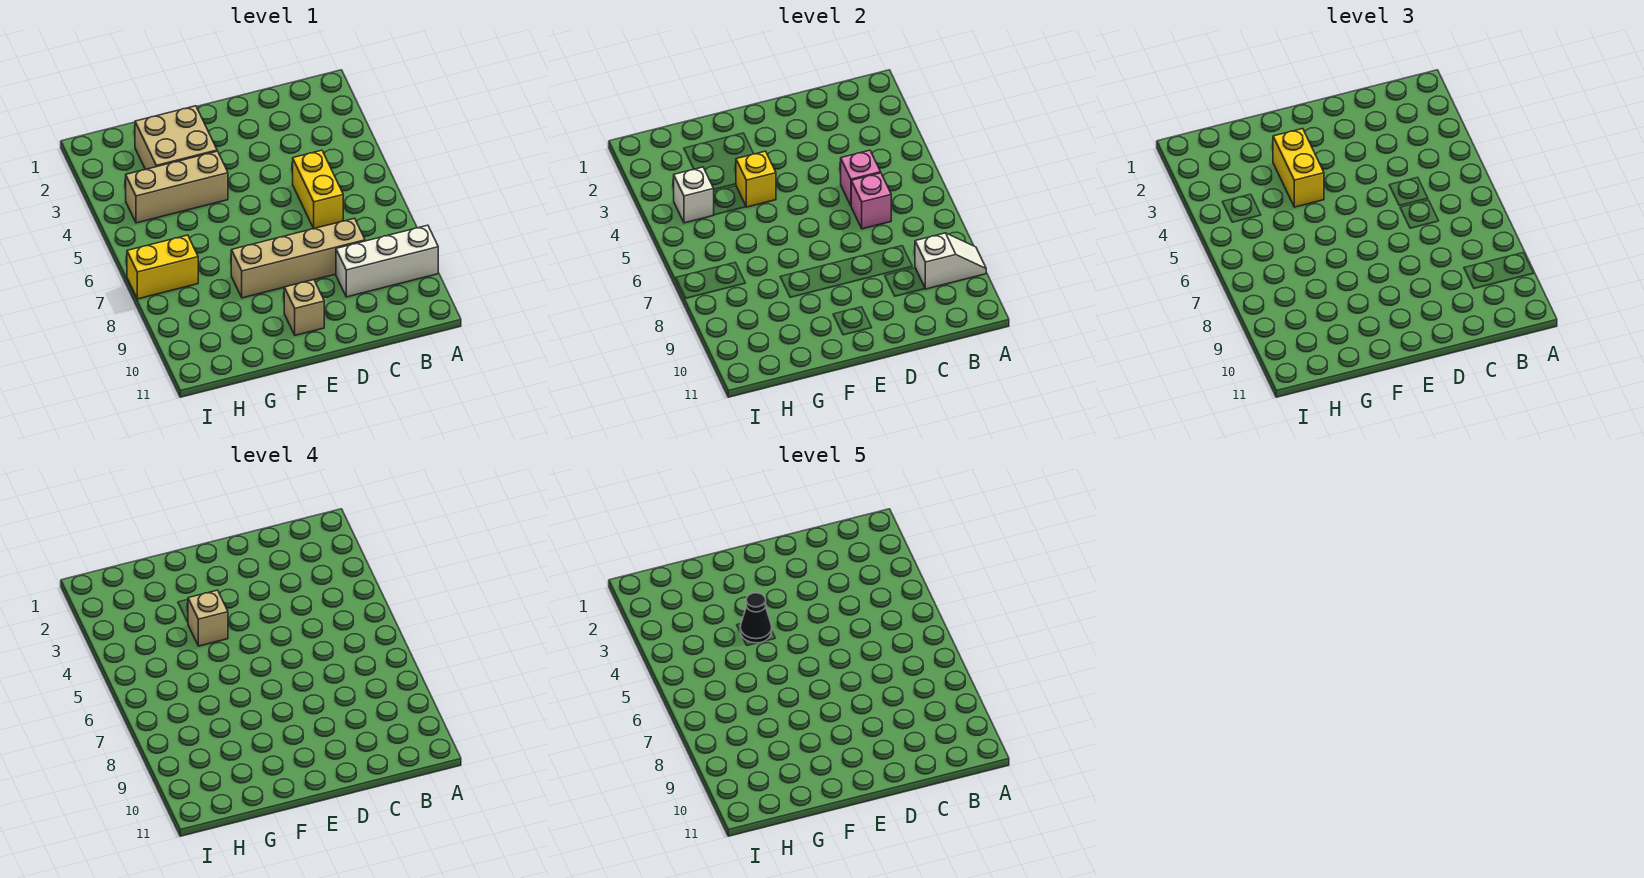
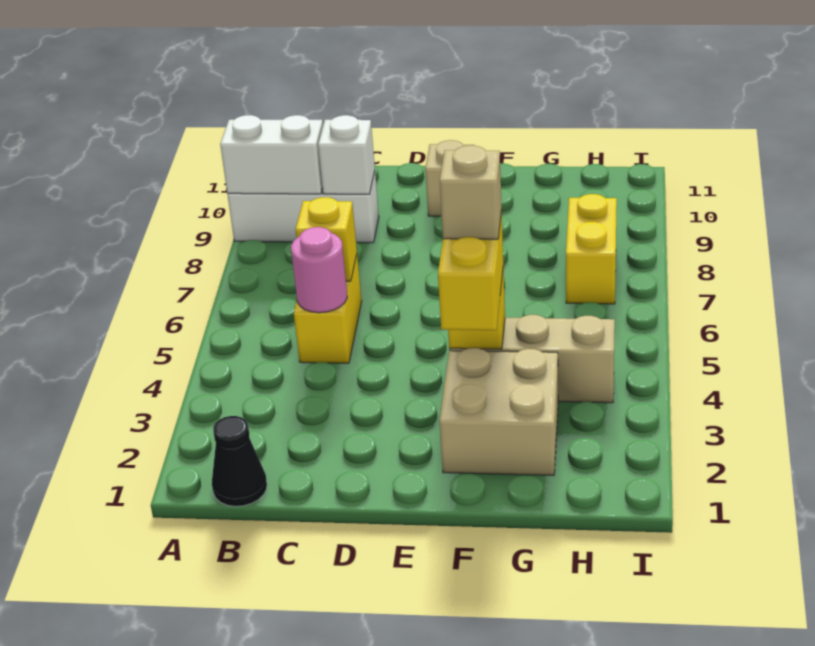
white 1x2 slope [915,233,986,289] -> white 1x2 brick [220,115,323,194]
pink 1x1 brick [841,150,881,206] -> pink 1x1 round brick [291,227,347,313]
pink 1x1 brick [851,173,891,229] -> yellow 1x1 brick [296,197,357,281]
tan 1x4 brick [231,218,365,298] -> none
black 1x1 cone [740,593,772,643] -> black 1x1 cone moved to [212,416,267,506]
white 1x1 brick [674,167,714,223] -> white 1x1 brick moved to [318,115,375,194]
yellow 1x2 brick [127,235,198,299] -> yellow 1x2 brick turned to [566,194,617,304]

